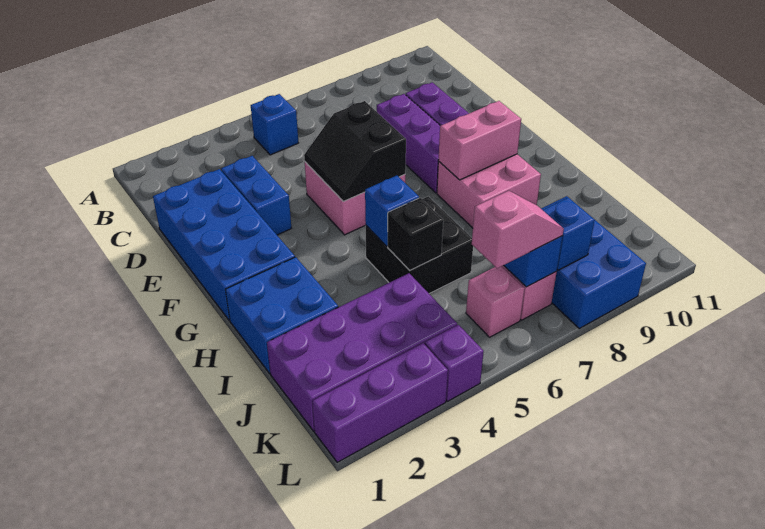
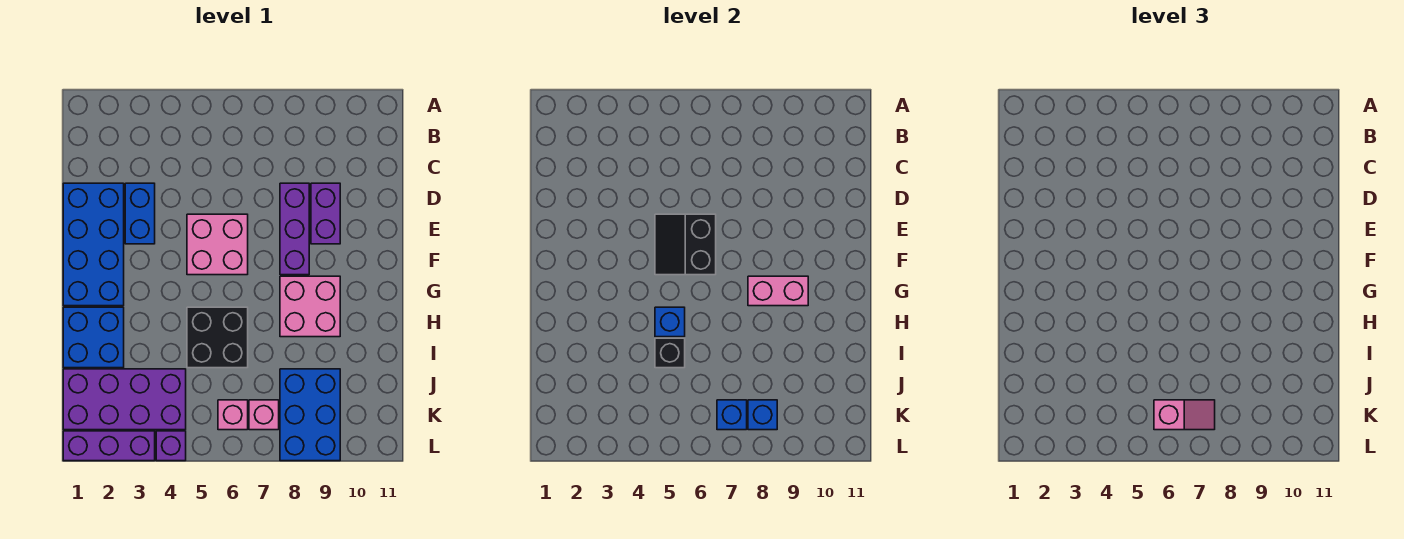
blue 1x1 brick [251,94,298,155] -> none

